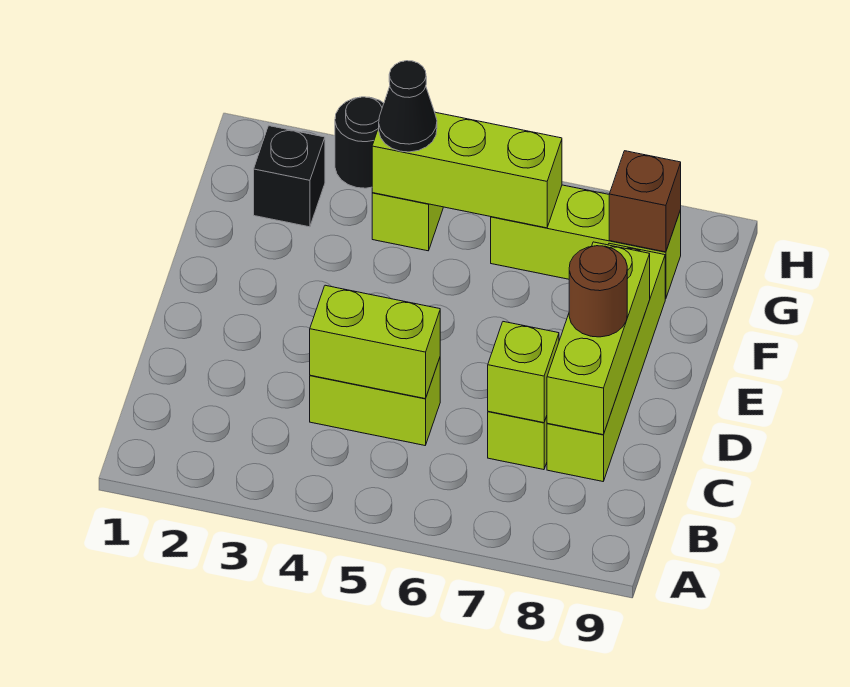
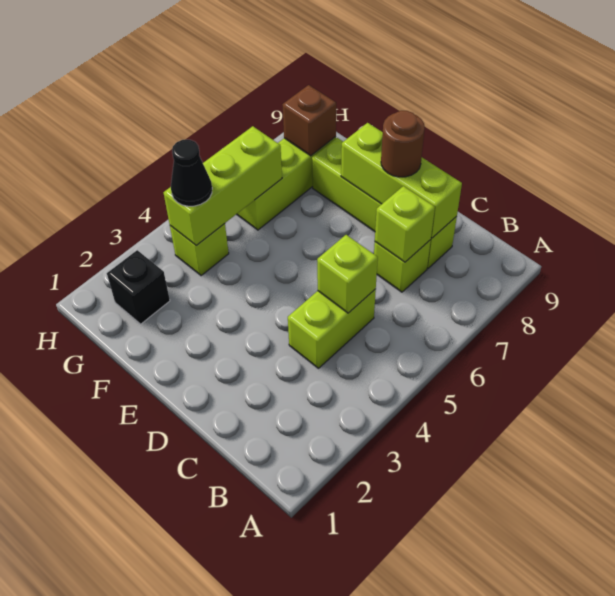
lime 1x2 brick [310,285,440,399] -> lime 1x1 brick [317,235,378,313]
black 1x1 round brick [335,97,384,188] -> none

